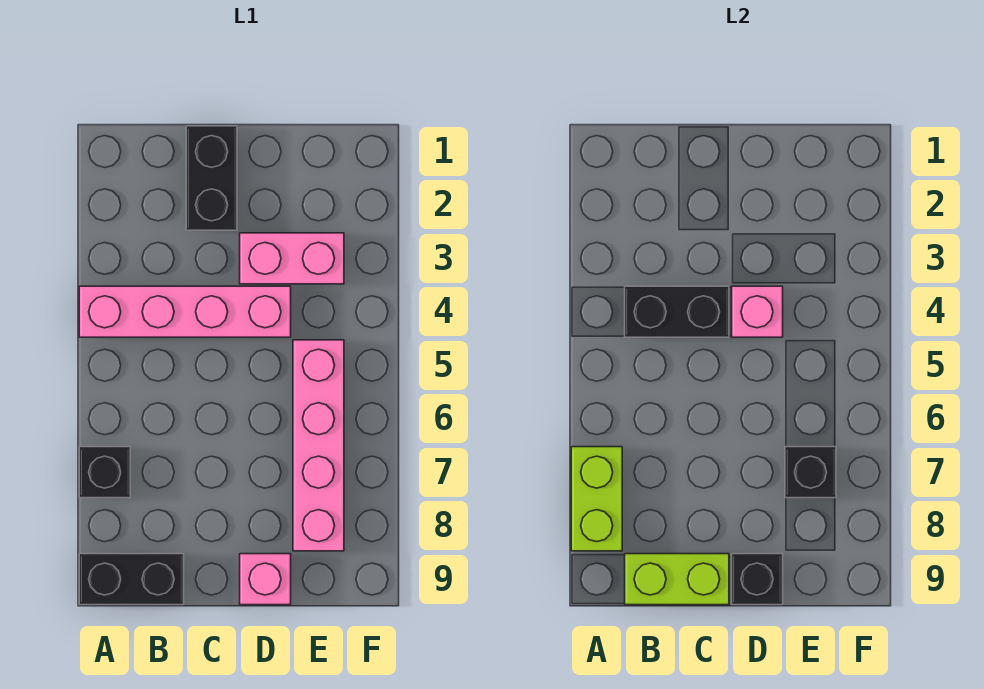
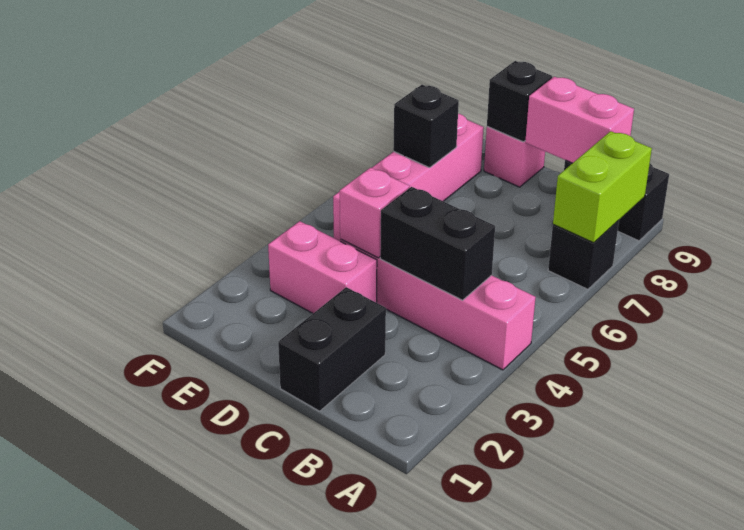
lime 1x2 brick [625,554,729,605] -> pink 1x2 brick [525,77,634,163]

